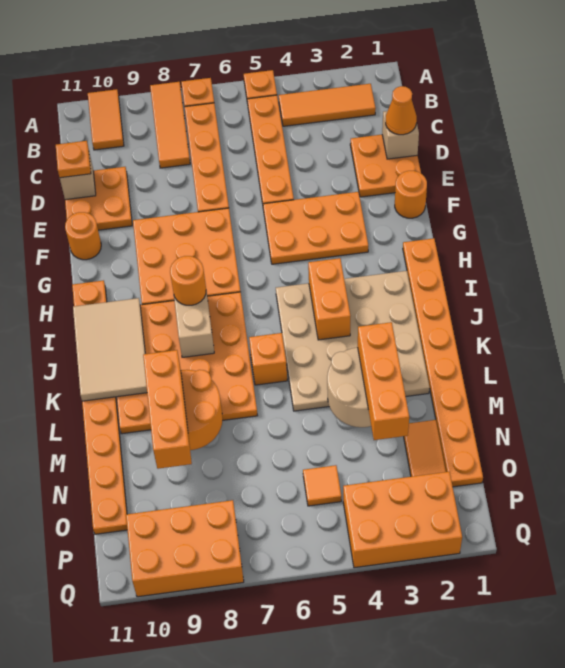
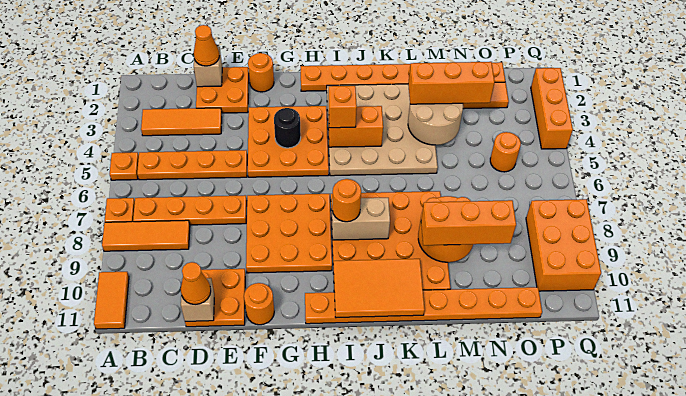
orange 1x2 tile [88,89,124,150] -> orange 1x2 tile turned to [94,272,129,329]
orange 1x3 tile [279,84,376,126] -> orange 1x3 tile turned to [141,108,222,136]
orange 1x1 plate [56,141,91,178] -> orange 1x1 cone [181,262,211,305]
orange 2x3 plate [263,192,368,264] -> orange 3x3 plate [248,106,329,177]
none -> black 1x1 round brick [274,108,301,148]
tan 2x3 tile [73,298,147,401] -> orange 2x3 tile [333,259,425,318]
orange 1x1 brick [249,333,287,385] -> orange 1x1 brick moved to [329,86,357,128]
orange 1x1 tile [303,465,341,506] -> orange 1x1 round brick [490,132,521,172]
orange 2x3 brick [343,472,462,568] -> orange 1x3 brick [531,68,573,149]

